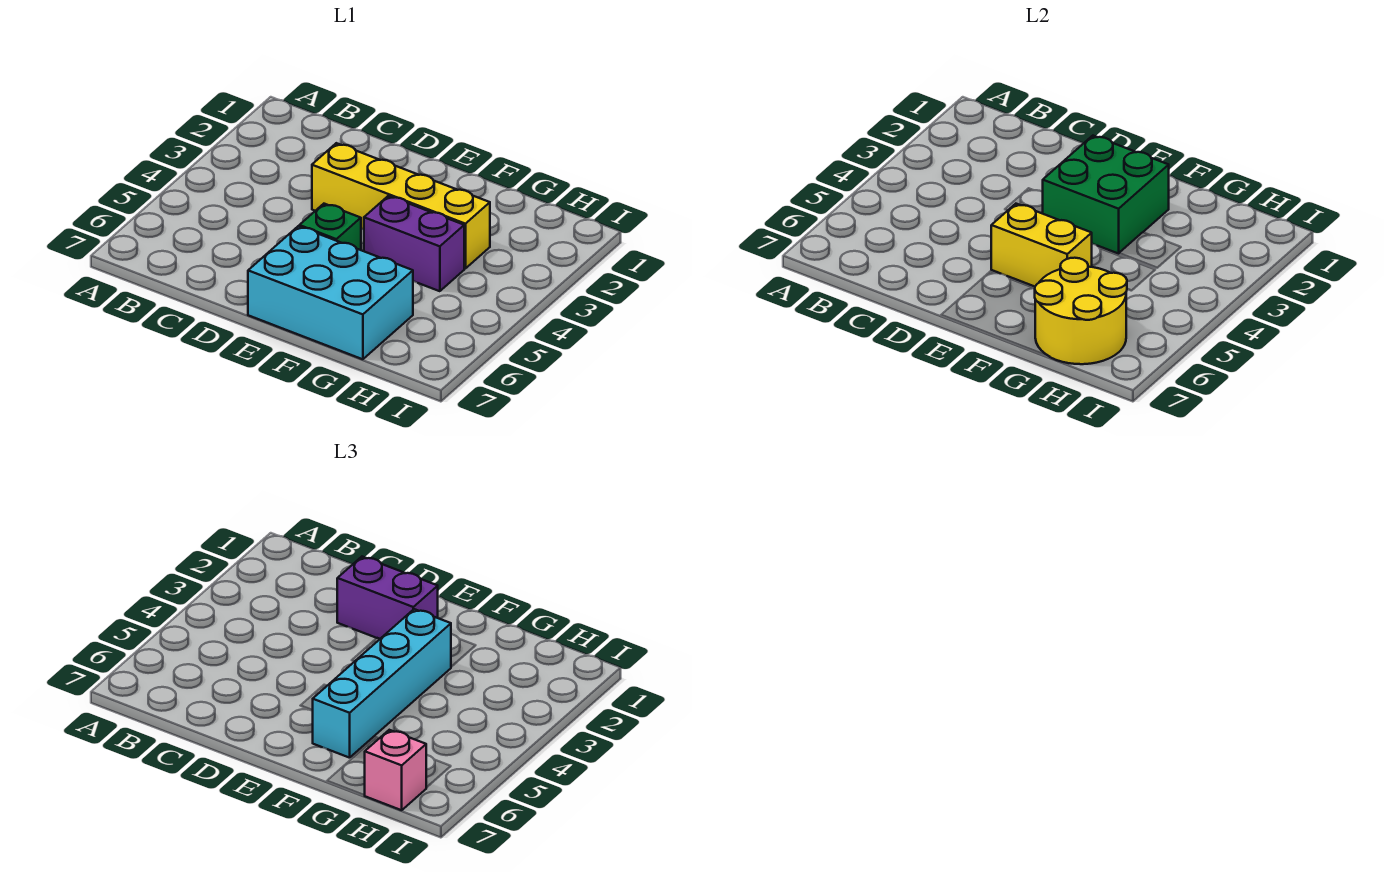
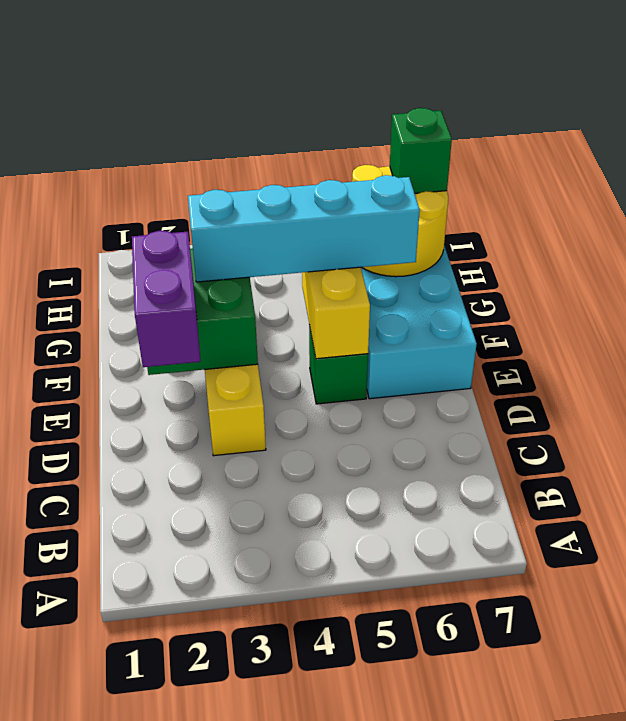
purple 1x2 brick [364,196,464,291] -> none
pink 1x1 brick [364,730,426,810] -> green 1x1 brick [390,108,452,193]

